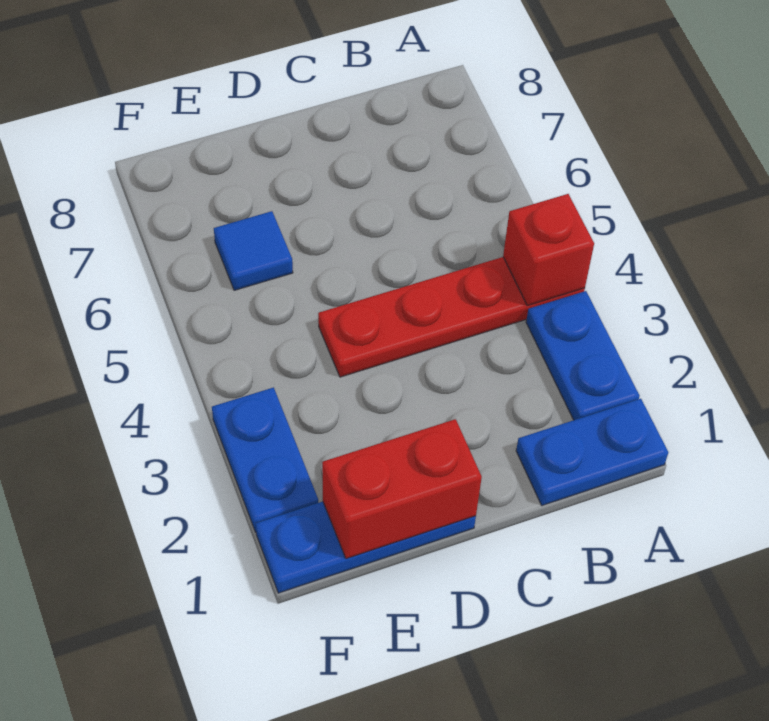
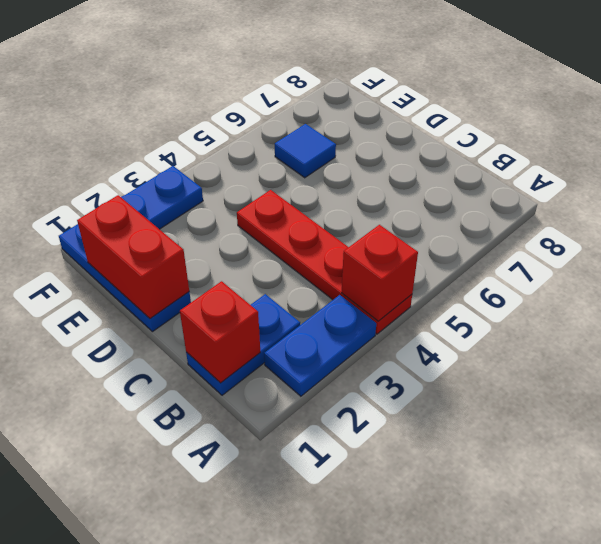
blue 1x2 plate [516,399,668,505] -> blue 1x2 plate turned to [186,294,300,395]
none -> red 1x1 brick [180,281,260,383]

